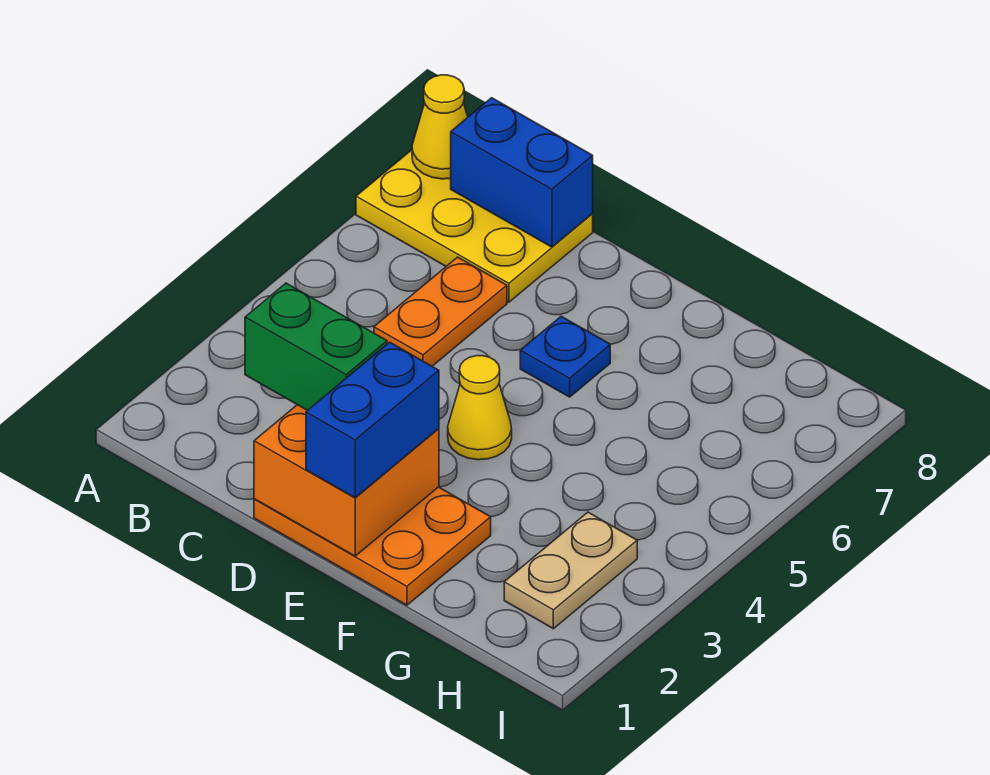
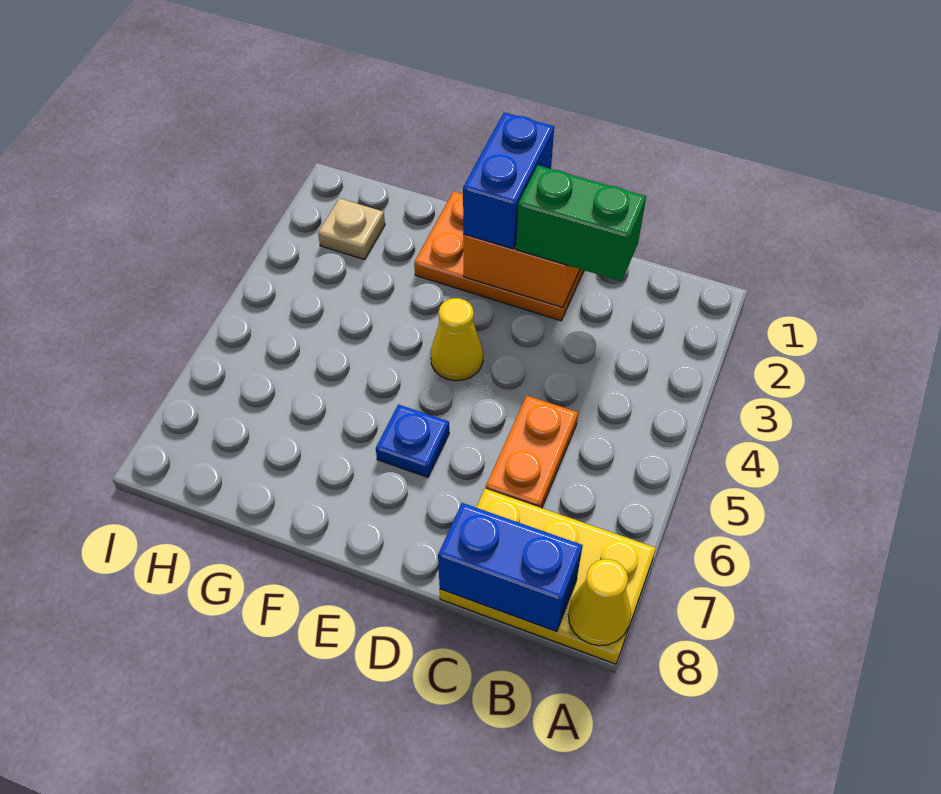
tan 1x2 plate [504,512,637,629] -> tan 1x1 plate [318,198,385,260]

